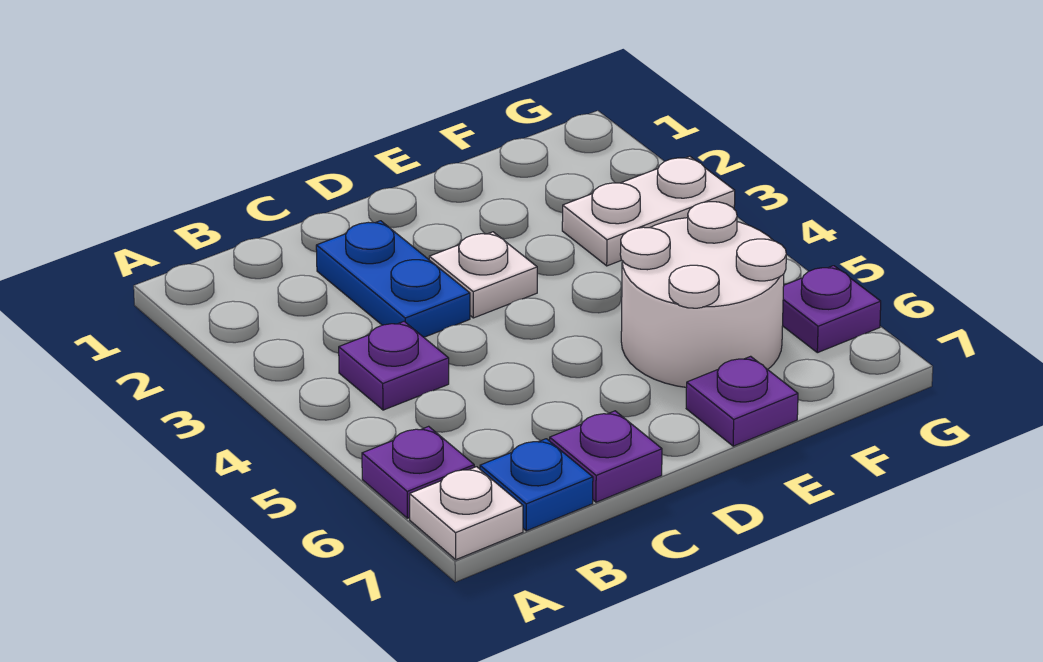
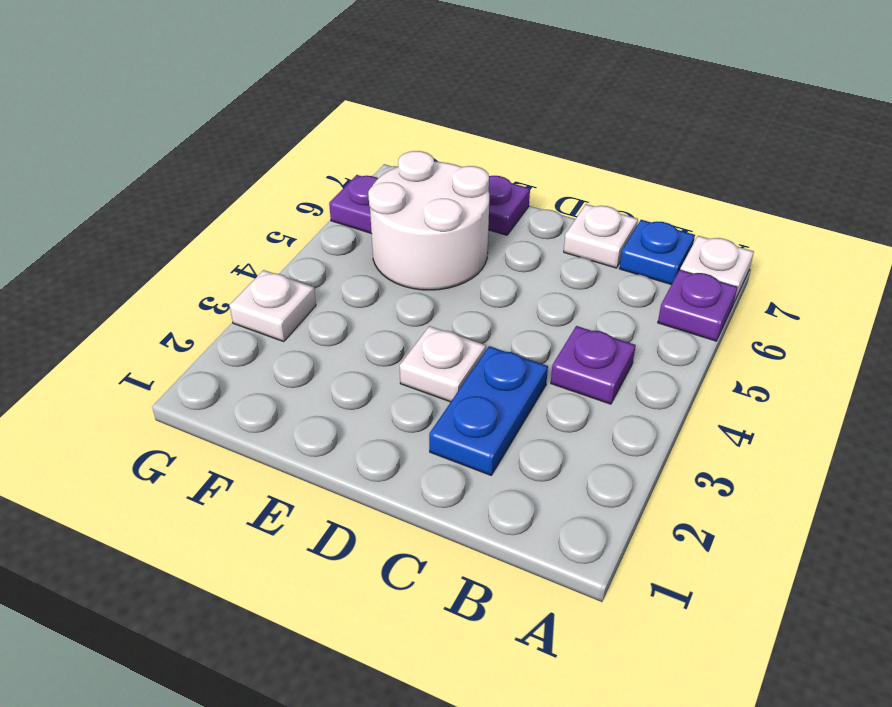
purple 1x1 plate [550,411,662,502] -> white 1x1 plate [564,204,638,268]
white 1x2 plate [562,156,735,266] -> white 1x1 plate [230,270,316,342]

